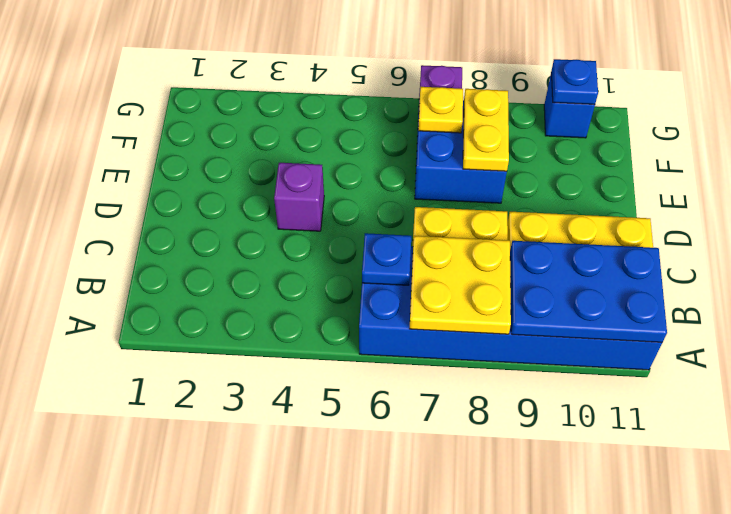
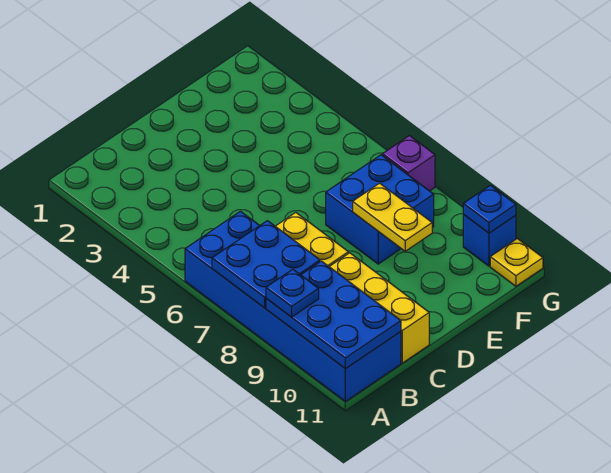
yellow 2x2 plate [409,236,511,334] -> blue 2x2 plate [212,221,320,308]
blue 1x1 plate [362,233,411,285] -> blue 1x1 plate moved to [266,269,319,317]
purple 1x1 brick [274,163,324,231] -> none
yellow 1x2 plate [463,89,509,171] -> yellow 1x2 plate turned to [353,183,432,251]
yellow 1x1 plate [418,87,463,133] -> yellow 1x1 plate moved to [490,239,543,286]

